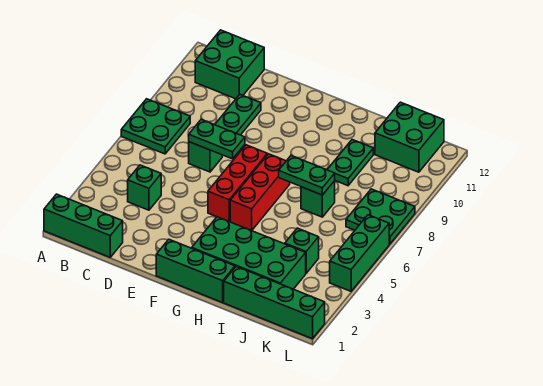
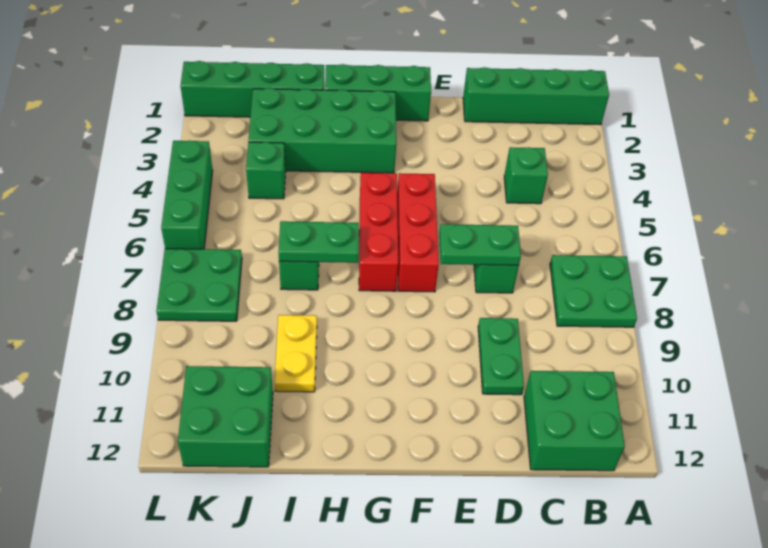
green 1x3 brick [44,194,123,257] -> green 1x4 brick [463,67,609,125]
green 1x2 plate [327,140,373,186] -> yellow 1x2 plate [274,315,317,392]

